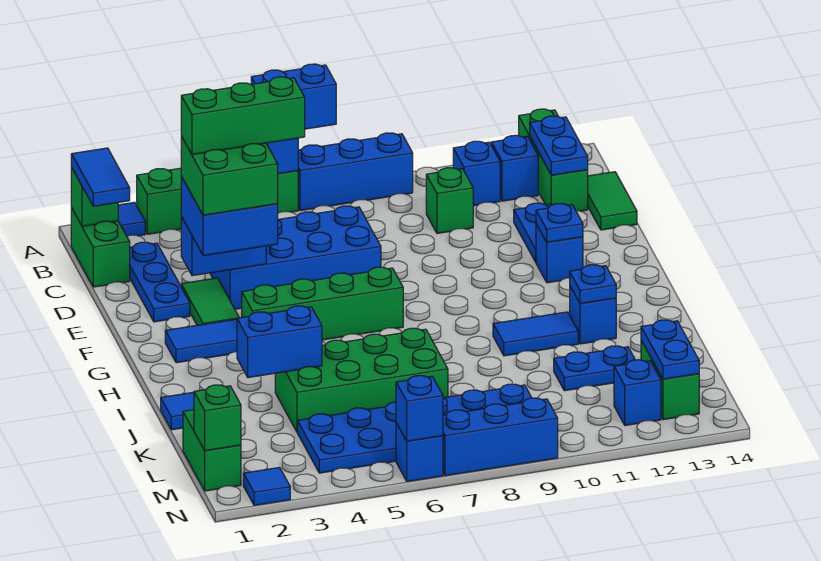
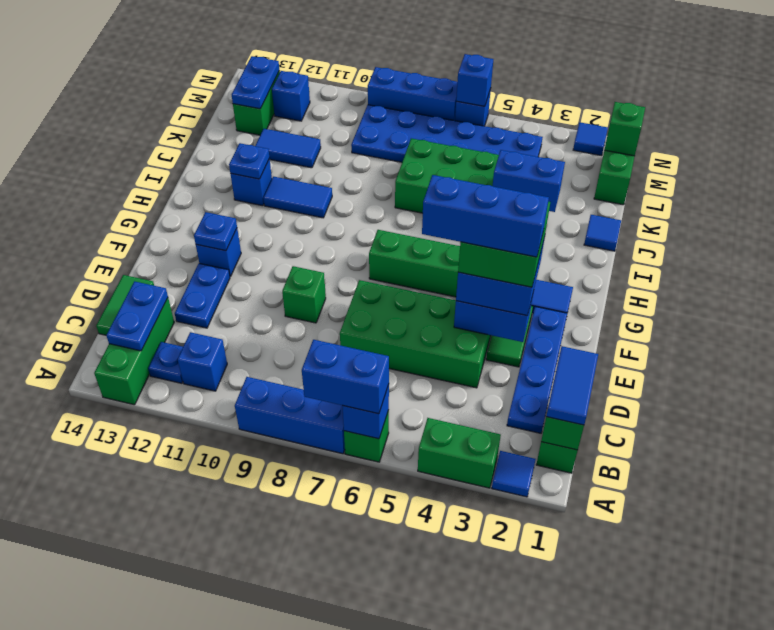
blue 1x1 brick [491,135,538,201] -> blue 1x1 plate [148,342,183,383]
blue 1x3 plate [130,242,190,322] -> blue 1x4 plate [507,307,567,433]
green 1x1 brick [426,168,473,233] -> green 1x1 brick moved to [282,266,326,323]
blue 2x4 brick [210,206,381,309] -> green 2x4 brick [340,280,491,388]
green 1x3 brick [181,77,305,155] -> blue 1x3 brick [422,175,549,257]
blue 1x2 plate [554,346,635,391] -> blue 1x2 tile [255,129,321,168]

